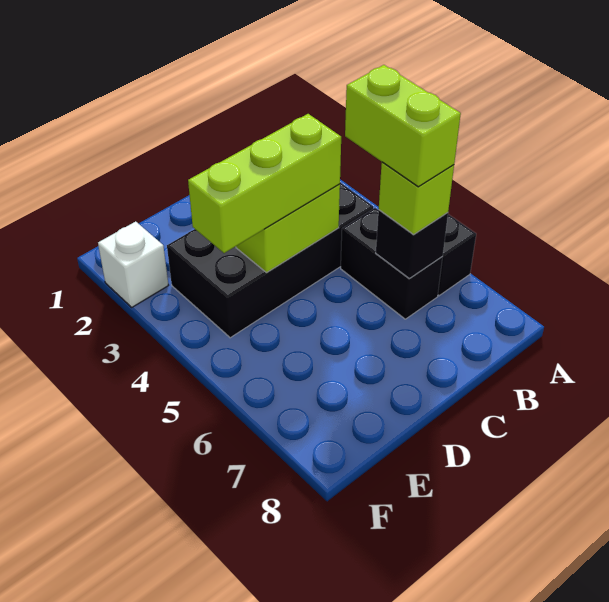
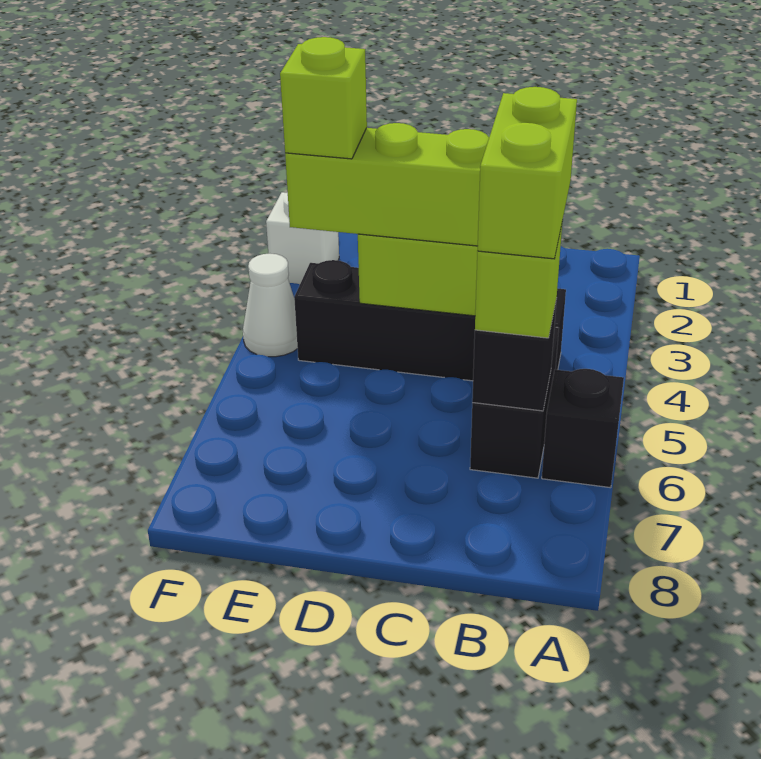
black 2x4 brick [167,183,373,338] -> black 1x4 brick [294,260,566,381]
none -> lime 1x1 brick [280,37,367,159]
none -> white 1x1 cone [243,254,298,357]

